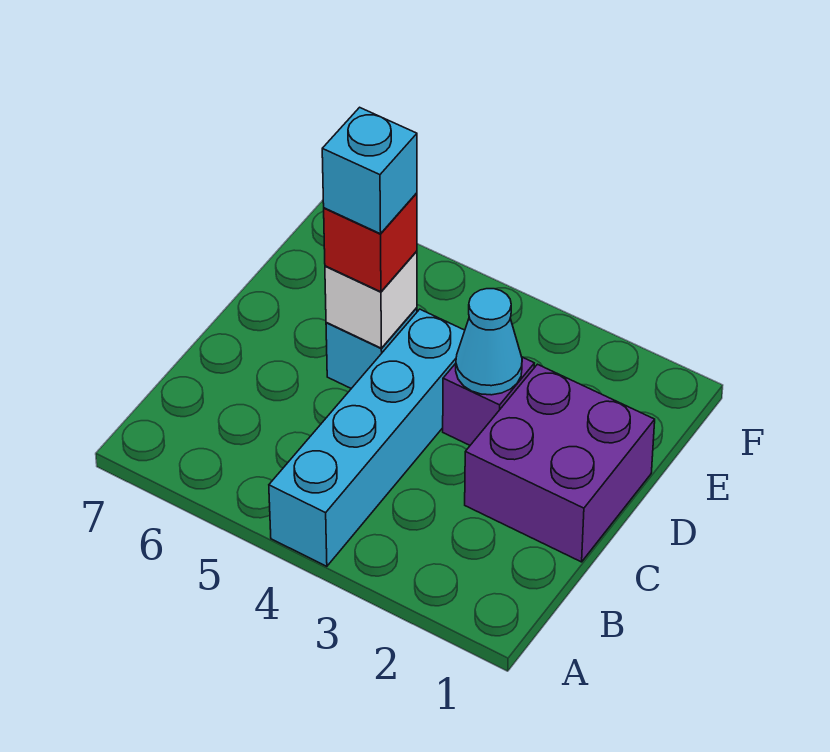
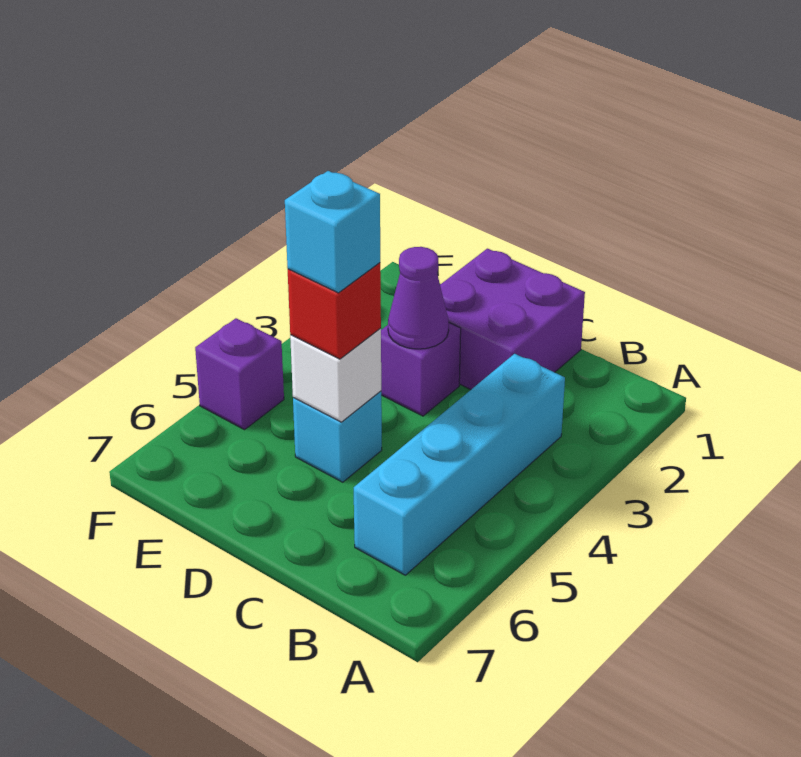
cyan 1x4 brick [269,309,465,566] -> cyan 1x4 brick turned to [354,354,565,575]
cyan 1x1 cone [456,289,522,395] -> purple 1x1 cone [388,247,449,349]
none -> purple 1x1 brick [195,318,284,430]

